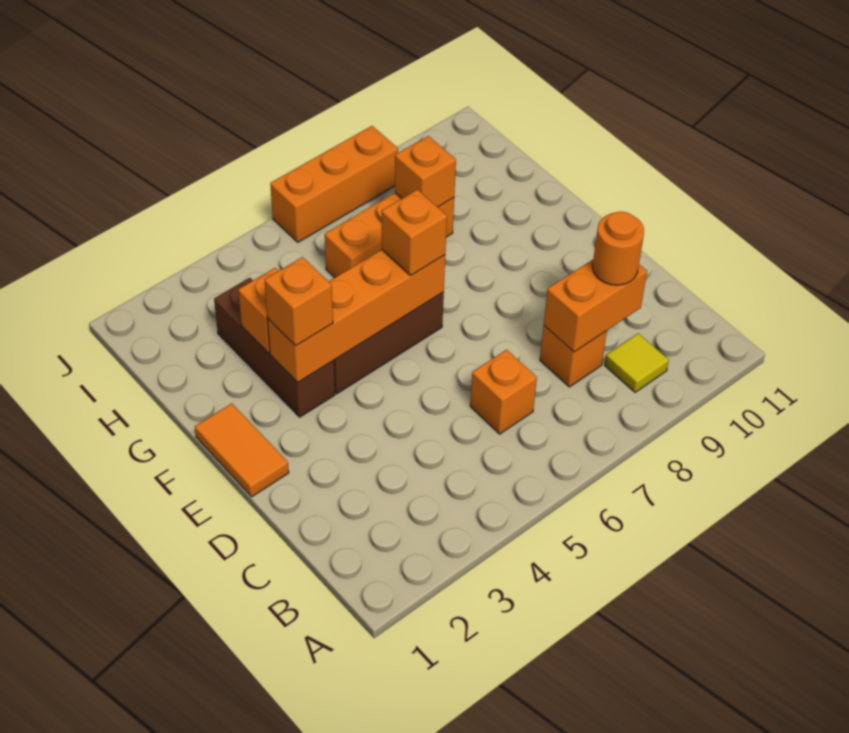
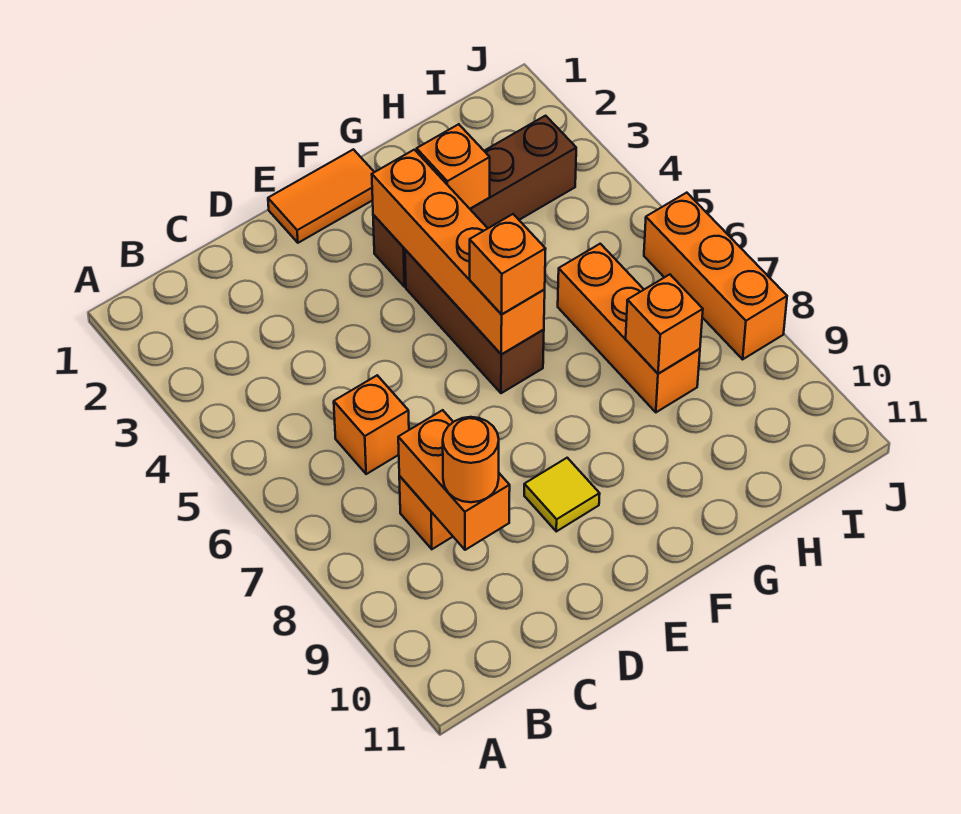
yellow 1x1 tile [605,333,669,392] -> yellow 1x1 tile moved to [524,458,600,531]
brown 1x3 brick [214,278,335,417] -> brown 1x4 brick [373,116,576,287]
orange 1x1 brick [265,257,333,346] -> none

